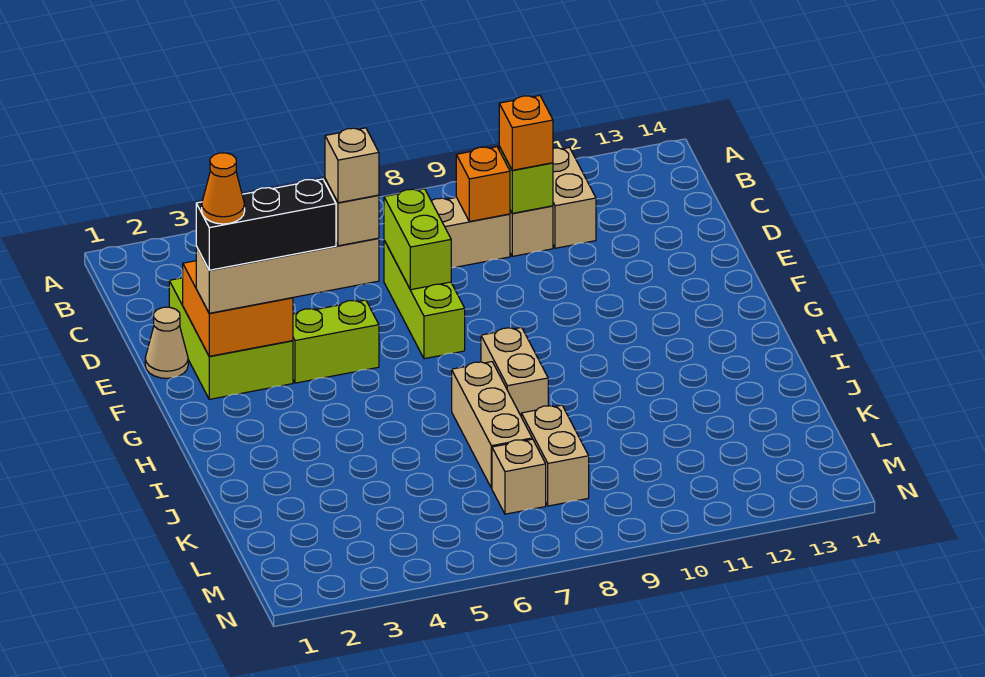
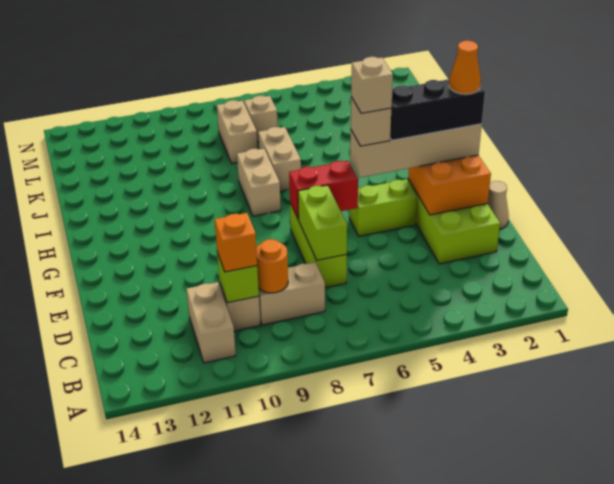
orange 1x1 brick [456,147,510,222] -> orange 1x1 round brick [256,239,288,293]
none -> red 1x2 brick [289,161,358,219]
tan 1x3 brick [452,362,532,488] -> tan 1x2 brick [258,127,301,191]

